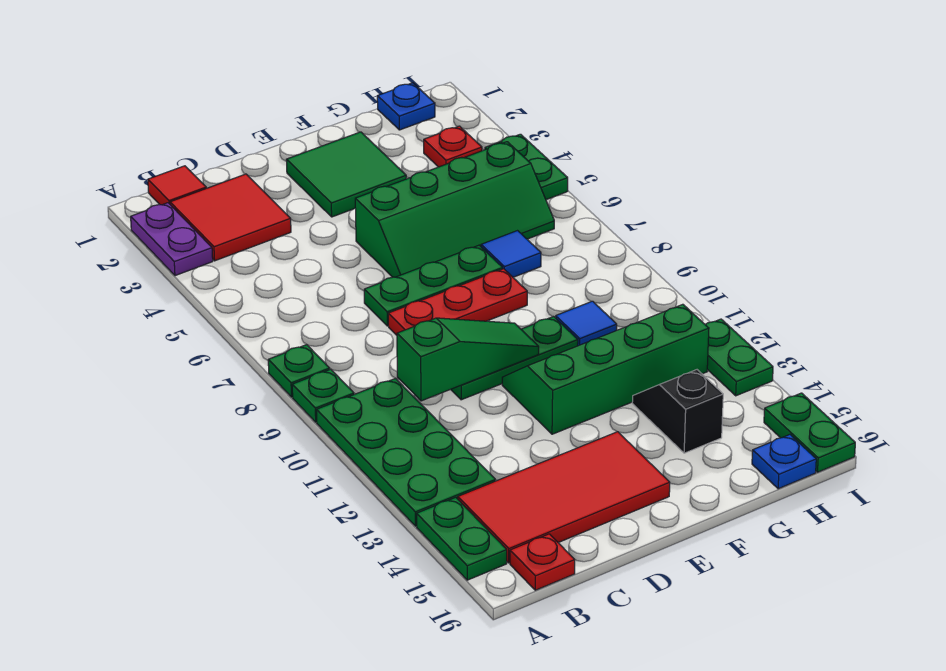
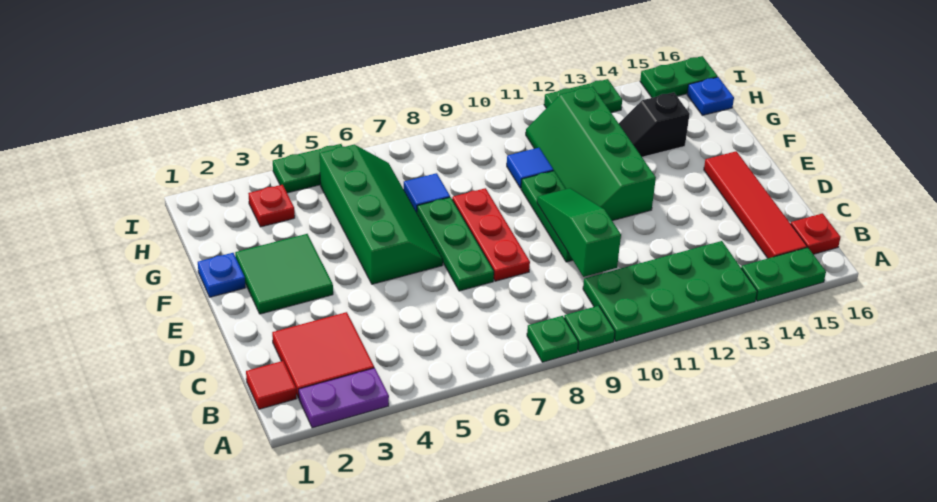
red 2x4 tile [458,432,670,563] -> red 1x4 tile [704,151,807,258]
blue 1x1 plate [377,83,435,130] -> blue 1x1 plate moved to [198,253,245,297]

